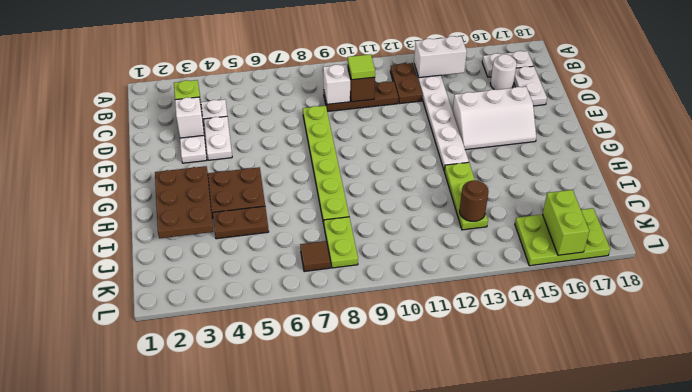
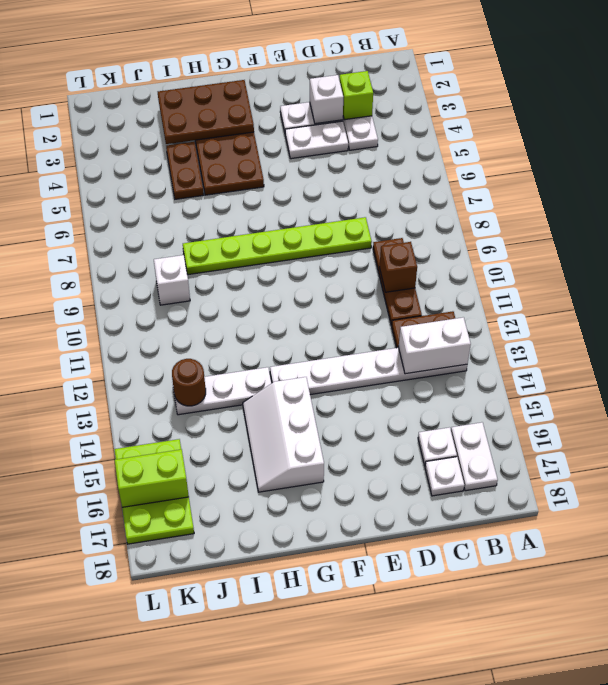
white 1x2 brick [414,36,467,78] -> white 1x2 brick turned to [398,317,471,374]
white 1x1 brick [323,65,350,104] -> white 1x1 brick moved to [154,255,190,305]
lime 1x1 tile [348,54,375,80] -> none
white 1x1 round brick [490,54,517,90] -> white 1x1 plate [418,427,457,465]
white 1x2 plate [514,66,547,106] -> white 1x1 plate [425,457,464,496]
white 2x3 slope [453,87,536,150] -> white 2x3 slope moved to [243,377,324,492]
lime 1x3 plate [444,162,488,230] -> white 1x3 plate [172,367,271,415]
lime 1x2 plate [324,217,358,268] -> none
brown 1x1 tile [300,241,330,272] -> none

